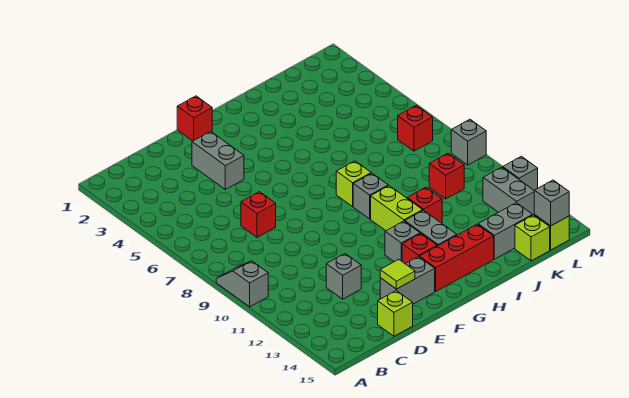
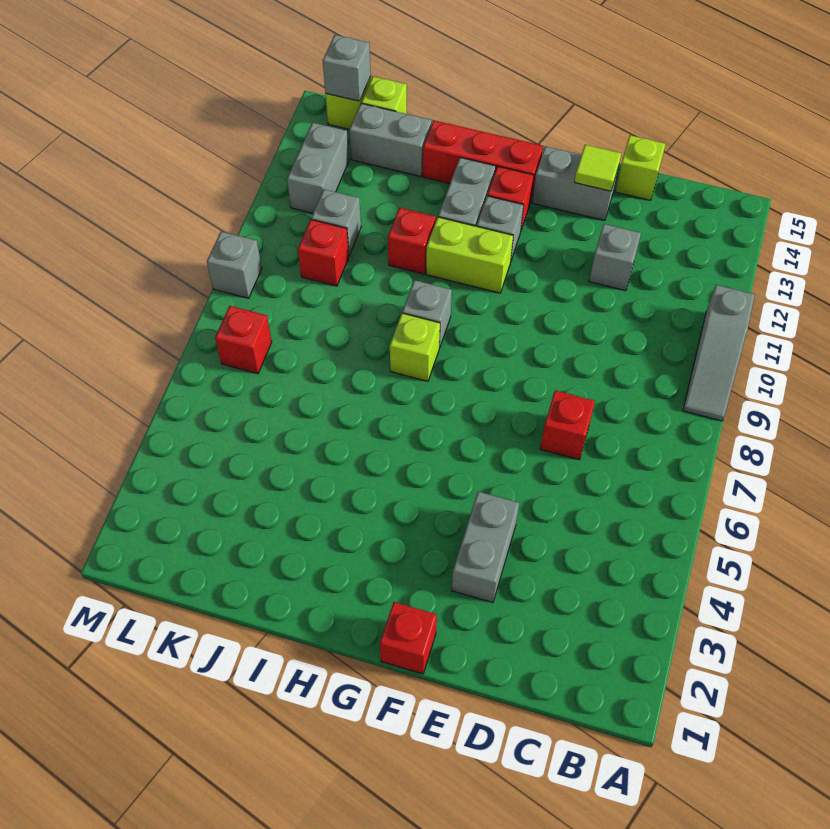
grey 1x2 slope [216,261,268,307] -> grey 1x3 slope [683,285,755,421]
lime 1x2 brick [371,186,423,231] -> lime 1x2 brick turned to [426,217,513,293]
grey 1x1 brick [503,156,538,190] -> grey 1x1 brick moved to [311,189,361,255]

